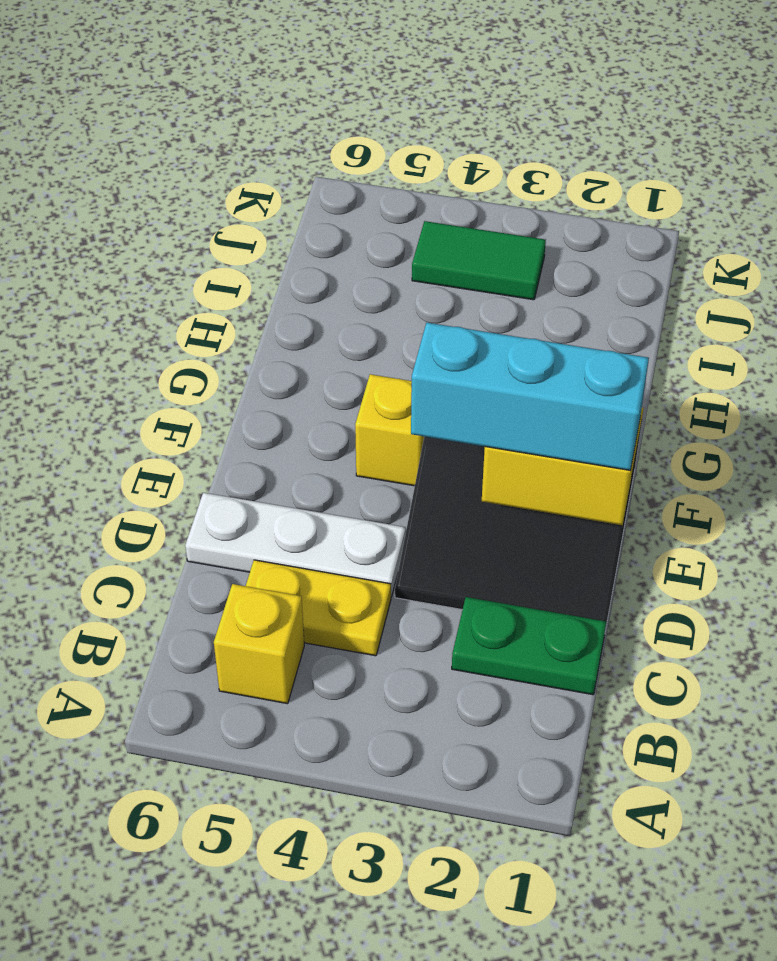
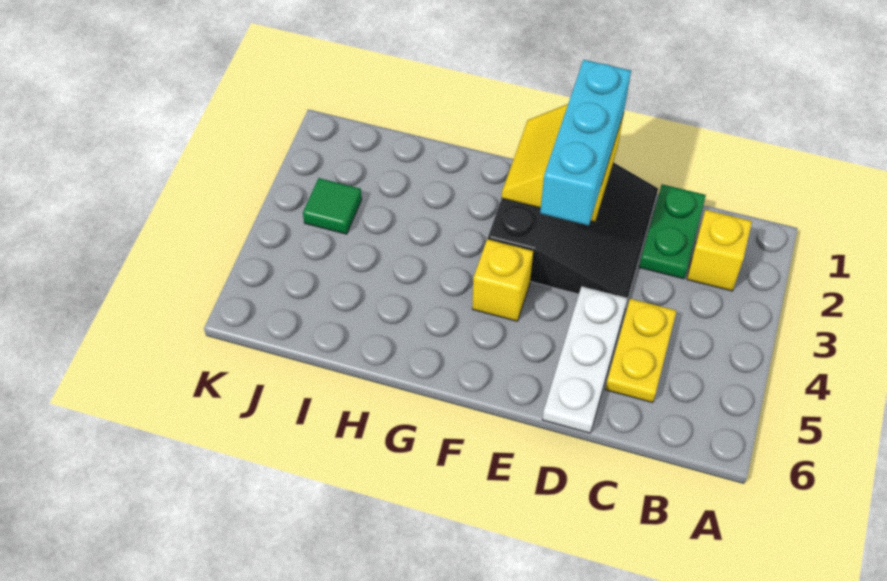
yellow 1x1 brick [214,584,304,704] -> yellow 1x1 brick moved to [687,210,752,291]
green 1x2 tile [412,221,546,300] -> green 1x1 tile [303,178,362,234]

